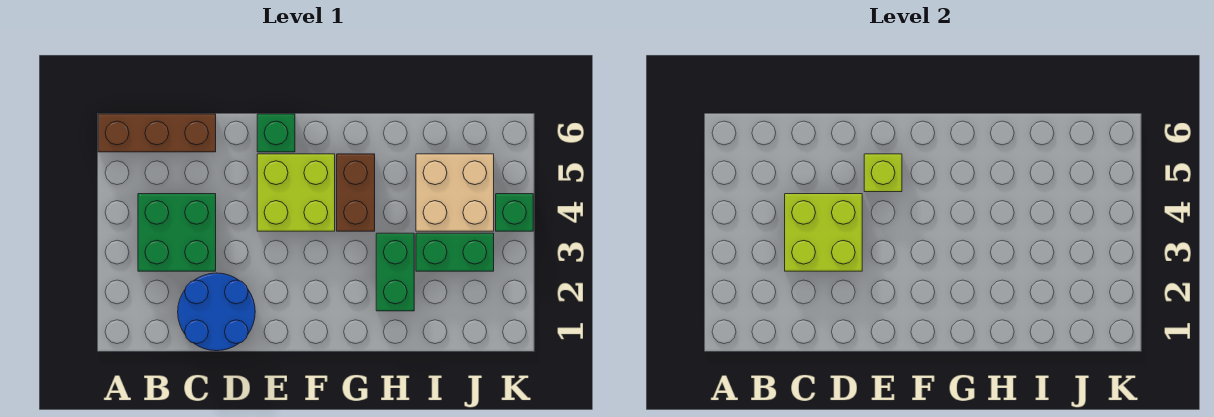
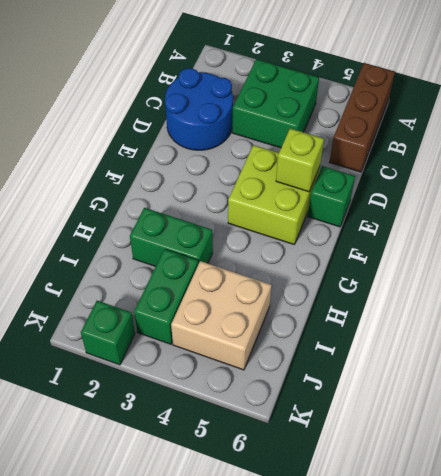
lime 2x2 brick [785,194,862,271] -> none
brown 1x2 brick [337,154,375,231] -> none
green 1x1 brick [496,194,533,231] -> green 1x1 brick moved to [81,301,135,365]

